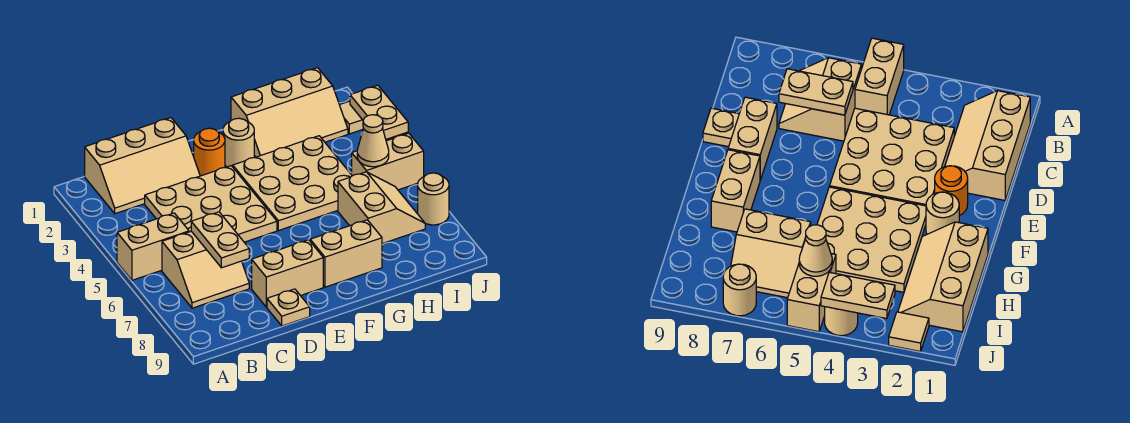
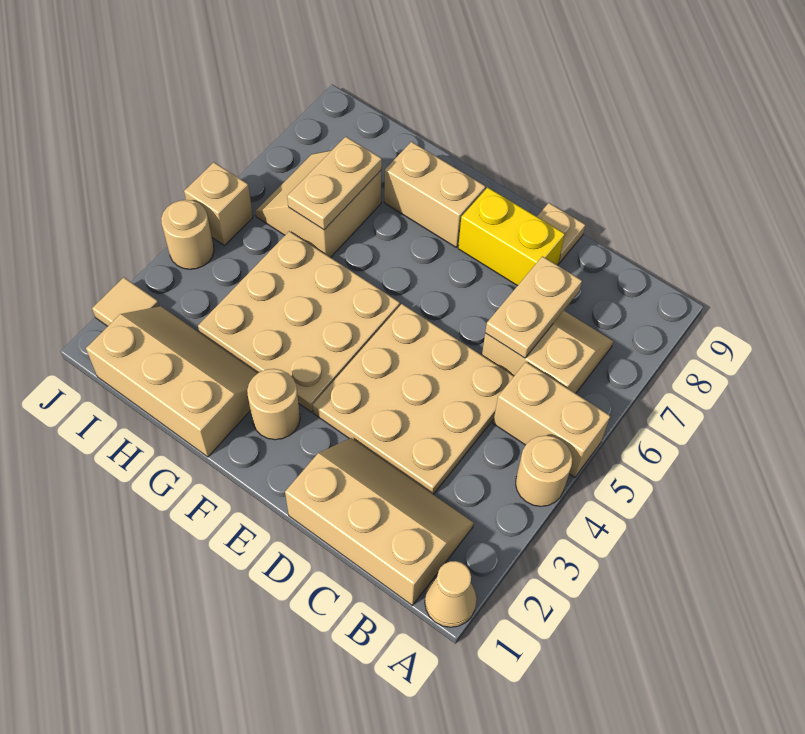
tan 1x2 brick [252,240,323,307] -> yellow 1x2 brick [458,187,565,286]
orange 1x1 round brick [194,128,225,176] -> none
tan 1x2 brick [352,133,424,190] -> tan 1x1 brick [184,162,253,246]
tan 1x1 cone [357,115,389,167] -> tan 1x1 cone moved to [425,561,477,627]
tan 1x2 plate [350,85,408,139] -> tan 1x2 plate moved to [287,137,382,230]
tan 1x1 round brick [418,173,449,225] -> tan 1x1 round brick moved to [516,436,572,506]

